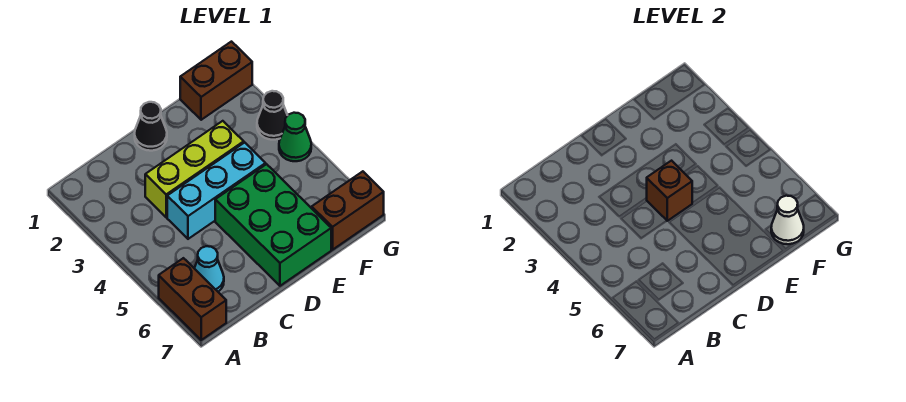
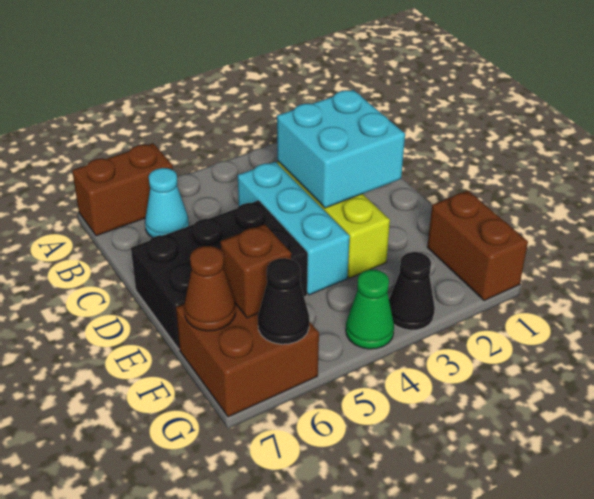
none -> cyan 2x2 brick [277,90,405,208]
black 1x1 cone [135,102,167,151] -> black 1x1 cone moved to [258,258,309,344]
brown 1x1 brick [647,161,692,221] -> brown 1x1 brick moved to [220,224,291,318]
green 2x3 brick [215,164,331,286] -> black 2x3 brick [131,200,308,349]
brown 1x2 brick [312,171,384,250] -> brown 2x2 brick [176,304,319,417]
white 1x1 cone [771,196,804,244] -> brown 1x1 cone [184,246,235,331]

